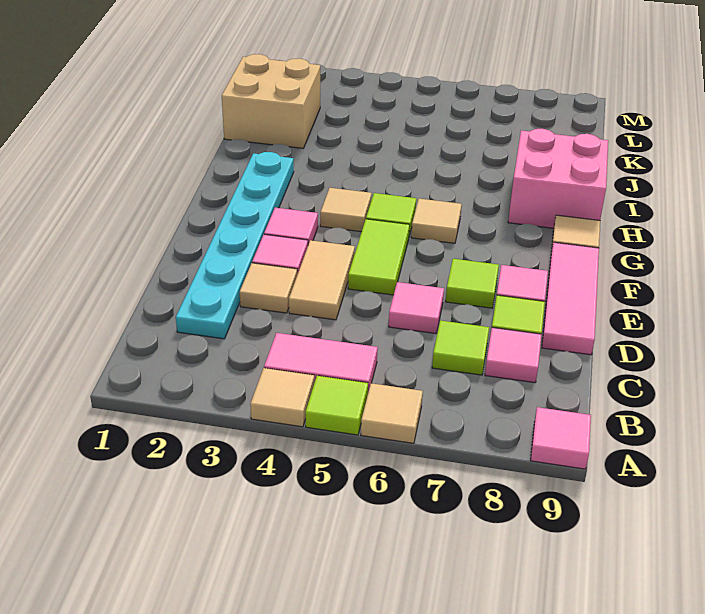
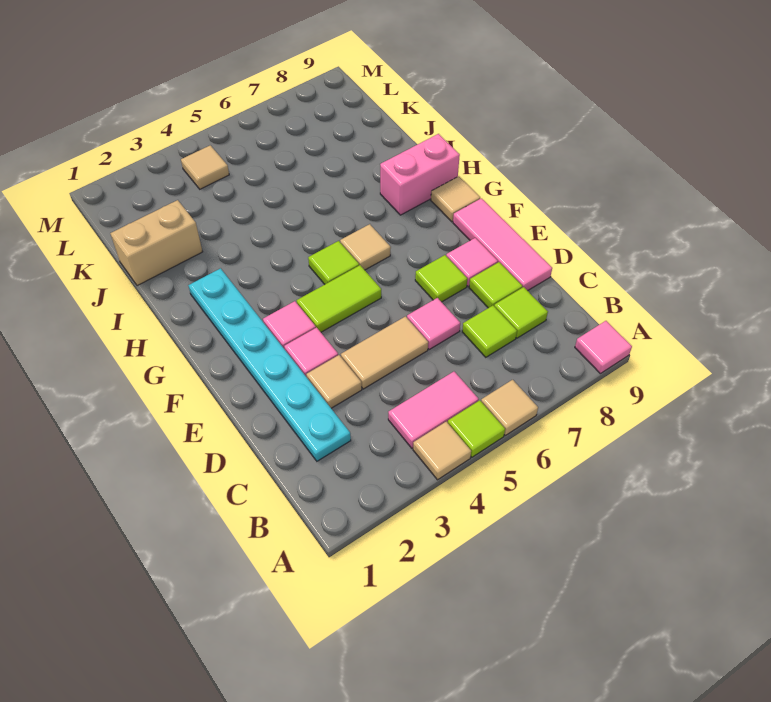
pink 1x1 tile [485,328,541,383] -> lime 1x1 tile [494,287,548,338]
tan 1x2 tile [289,240,355,320] -> tan 1x2 tile turned to [341,316,428,389]
lime 1x2 tile [348,219,410,295] -> lime 1x2 tile turned to [297,265,381,332]
tan 1x1 tile [320,188,372,232] -> tan 1x1 tile moved to [181,145,229,189]
pink 2x2 brick [508,129,608,228] -> pink 1x2 brick [380,134,460,215]
tan 2x2 brick [222,54,320,148] -> tan 1x2 brick [110,200,203,286]

